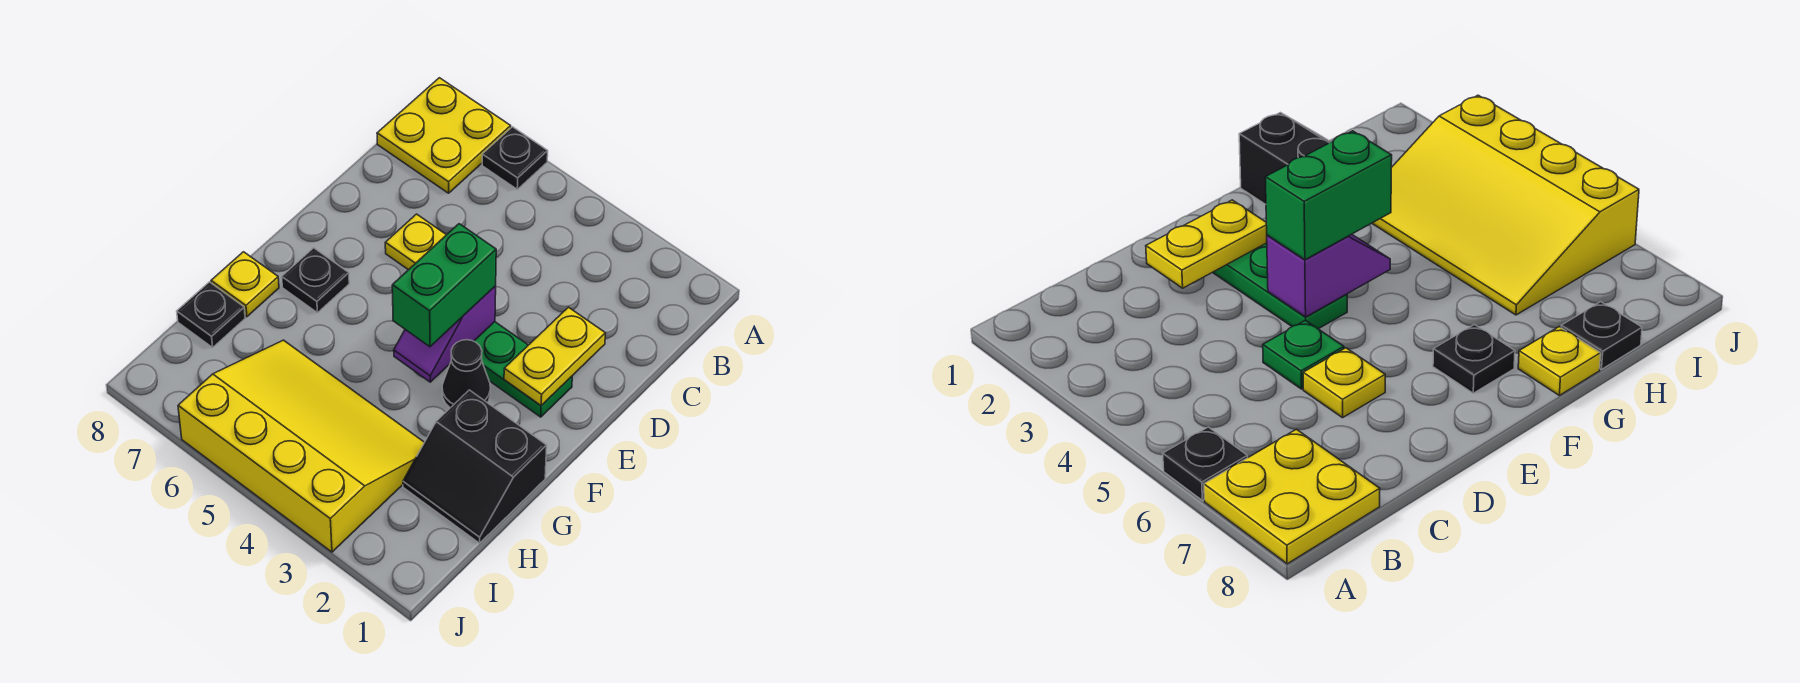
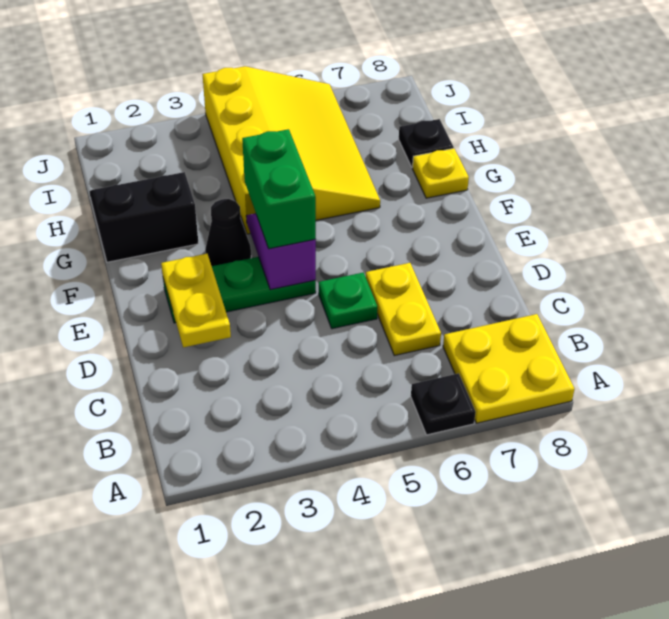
yellow 1x1 plate [385,214,446,270] -> yellow 1x2 plate [366,263,441,356]
black 1x1 plate [282,248,349,313] -> none
yellow 3x4 slope [178,340,424,552] -> yellow 3x4 slope turned to [203,66,380,234]

